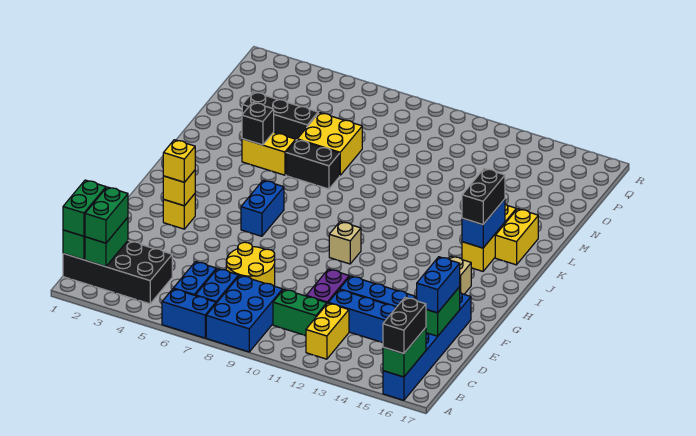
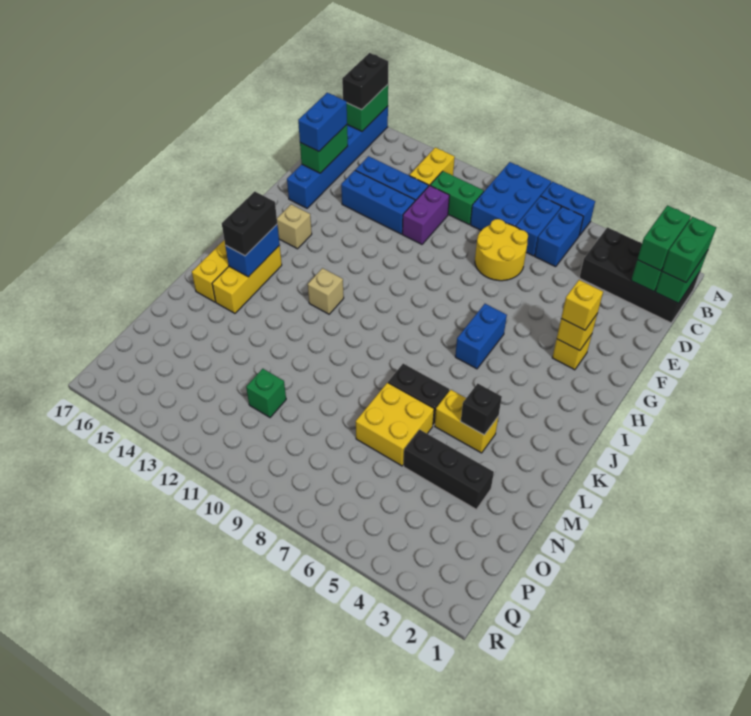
tan 1x1 brick [329,222,361,264] -> tan 1x1 brick moved to [308,268,344,314]
none -> green 1x1 brick [246,369,286,417]

